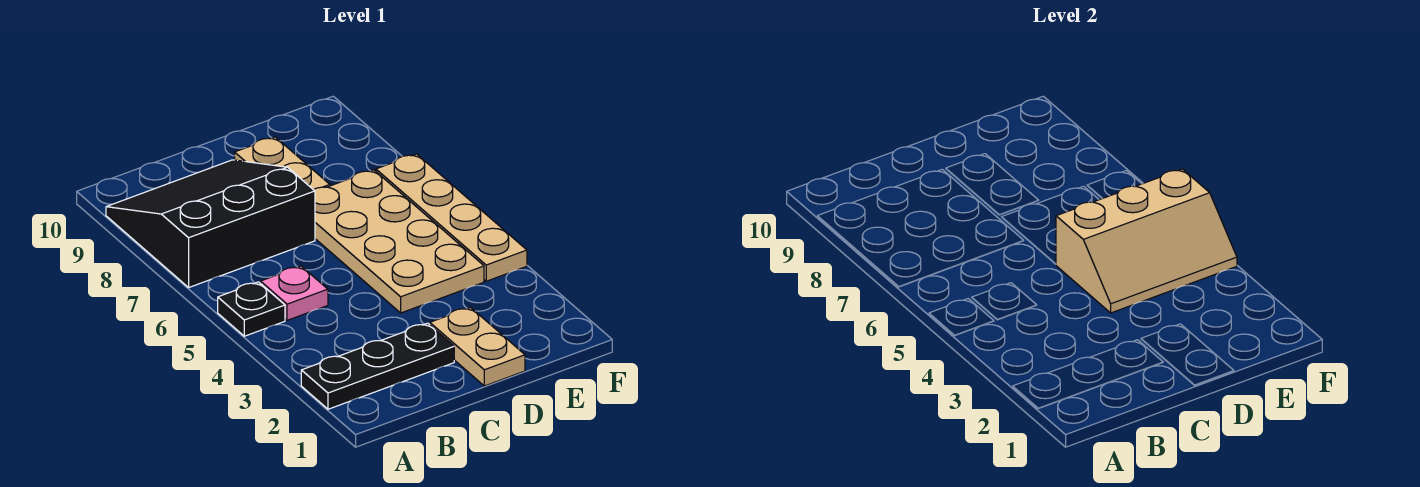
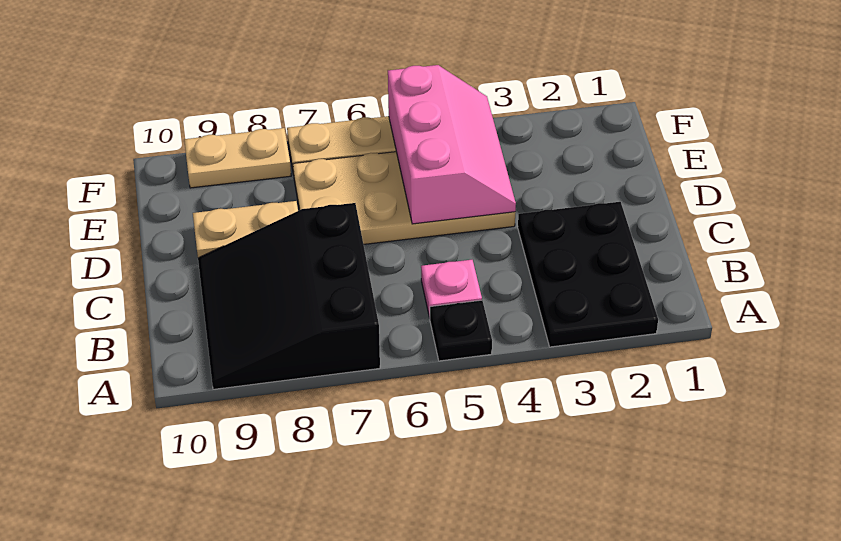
black 1x3 plate [301,323,454,409] -> black 2x3 plate [518,202,658,347]
tan 1x2 plate [430,307,525,386] -> tan 1x2 plate moved to [184,128,291,188]
tan 2x3 slope [1056,169,1237,313] -> pink 2x3 slope [388,65,516,224]

